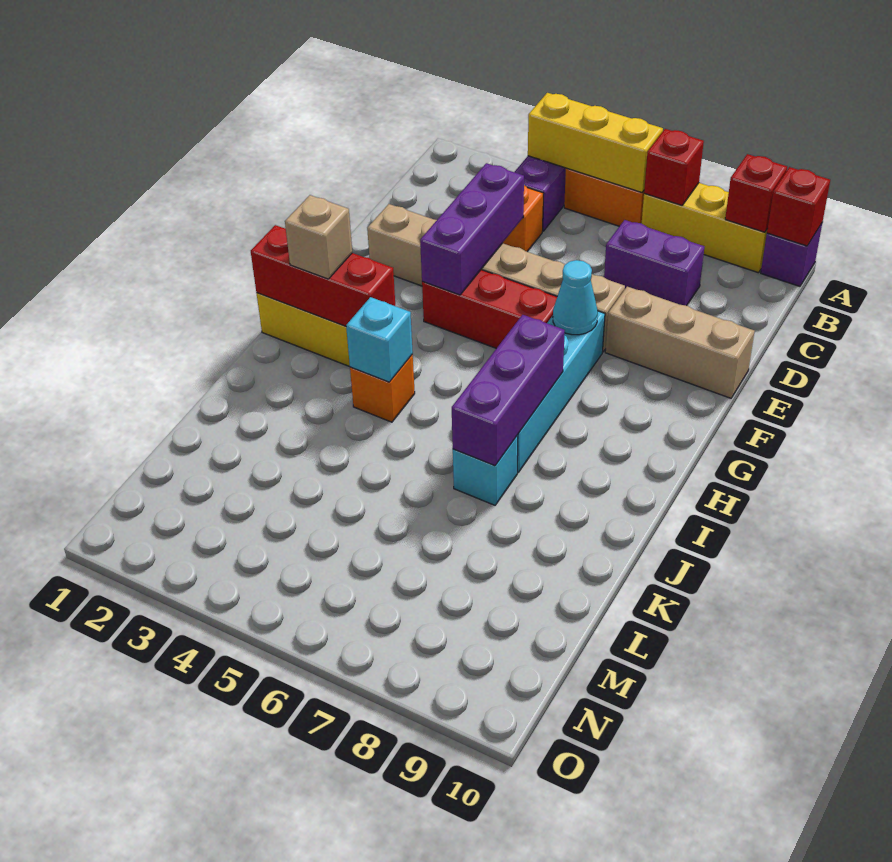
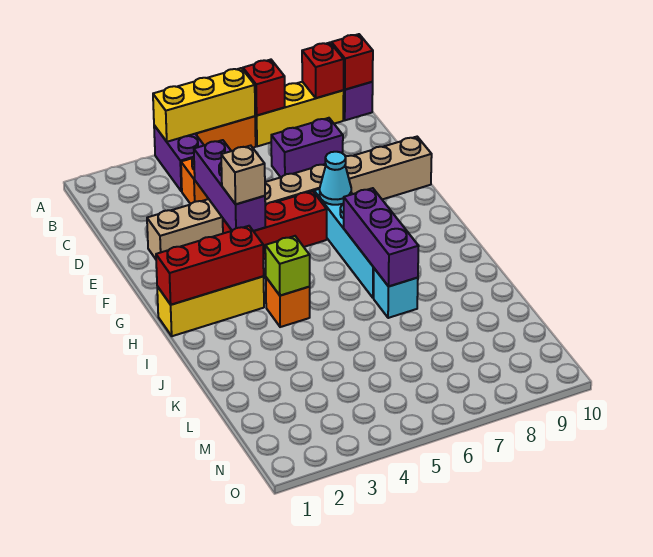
tan 1x1 brick [285,195,352,279] -> tan 1x1 brick moved to [221,146,265,204]
cyan 1x1 brick [346,297,413,382] -> lime 1x1 brick [265,236,310,296]

